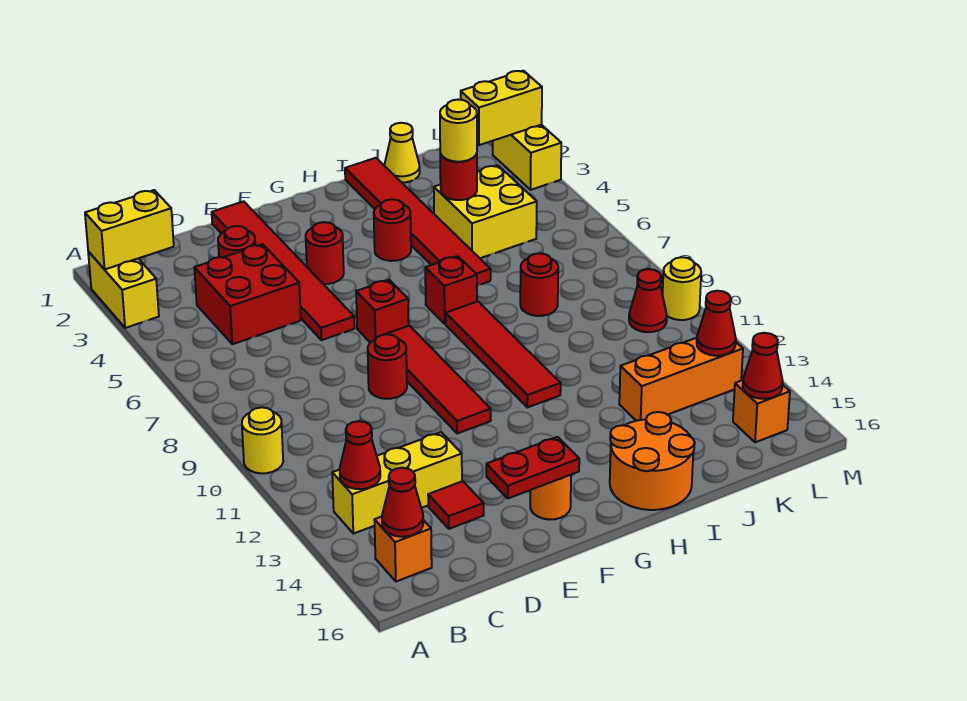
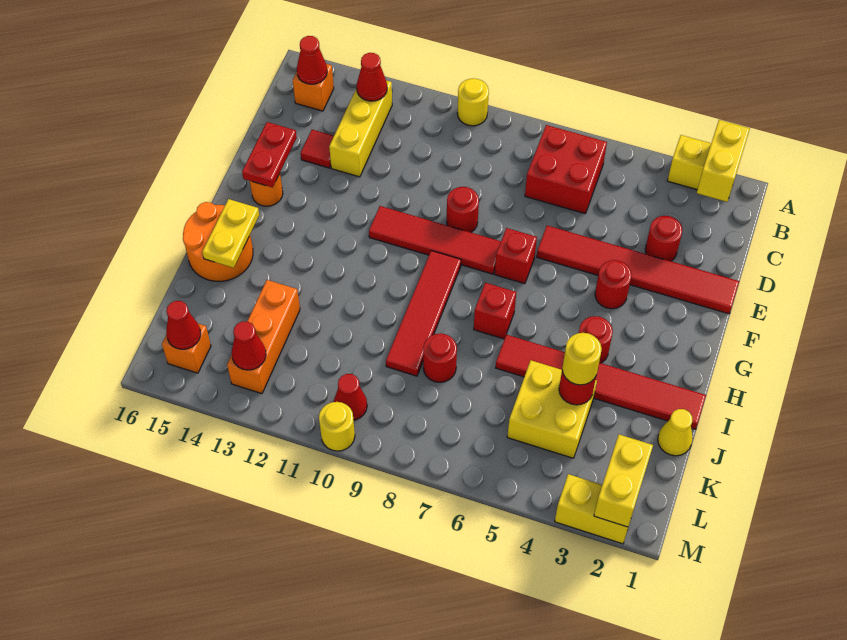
red 2x2 brick [194,244,301,344] -> red 2x2 brick moved to [525,125,607,214]
red 1x4 tile [446,301,561,407] -> red 1x4 tile turned to [386,251,461,376]
none -> yellow 1x2 plate [202,199,259,268]

